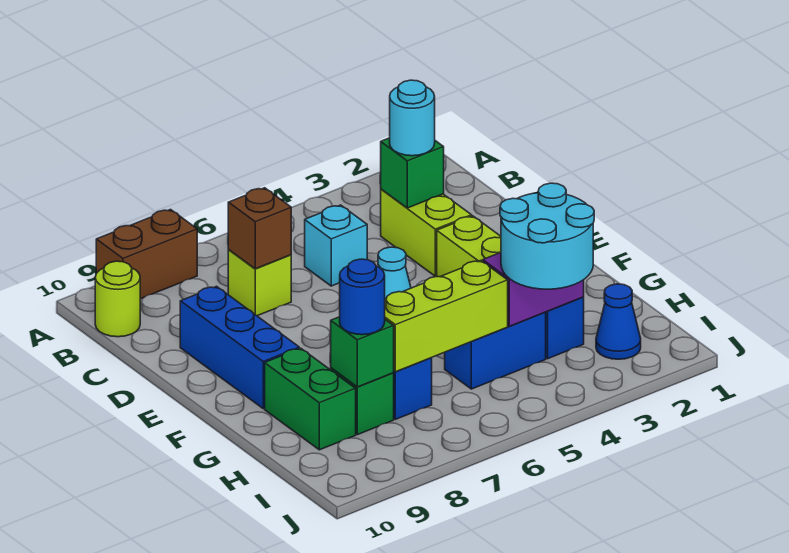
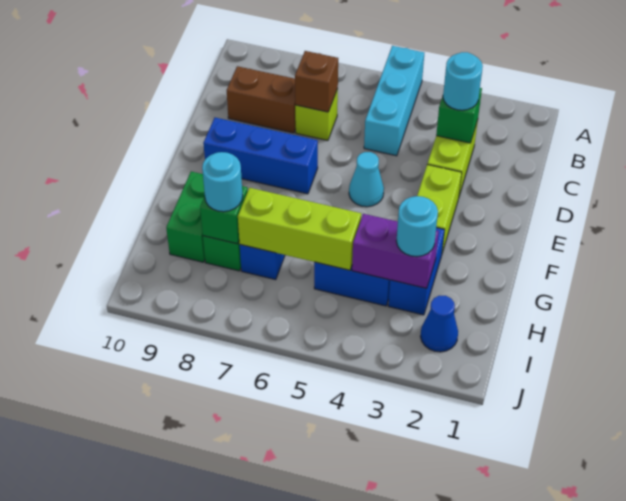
brown 1x2 brick [96,210,197,299] -> brown 1x2 brick moved to [227,66,296,133]
lime 1x1 round brick [95,261,140,337] -> none
cyan 1x1 brick [305,205,367,286] -> cyan 1x3 brick [364,46,424,156]
blue 1x3 brick [180,286,299,409] -> blue 1x3 brick turned to [203,118,318,194]
cyan 2x2 round brick [500,183,594,289] -> cyan 1x1 round brick [396,196,438,257]
blue 1x1 round brick [340,259,385,335] -> cyan 1x1 round brick [202,152,243,212]

